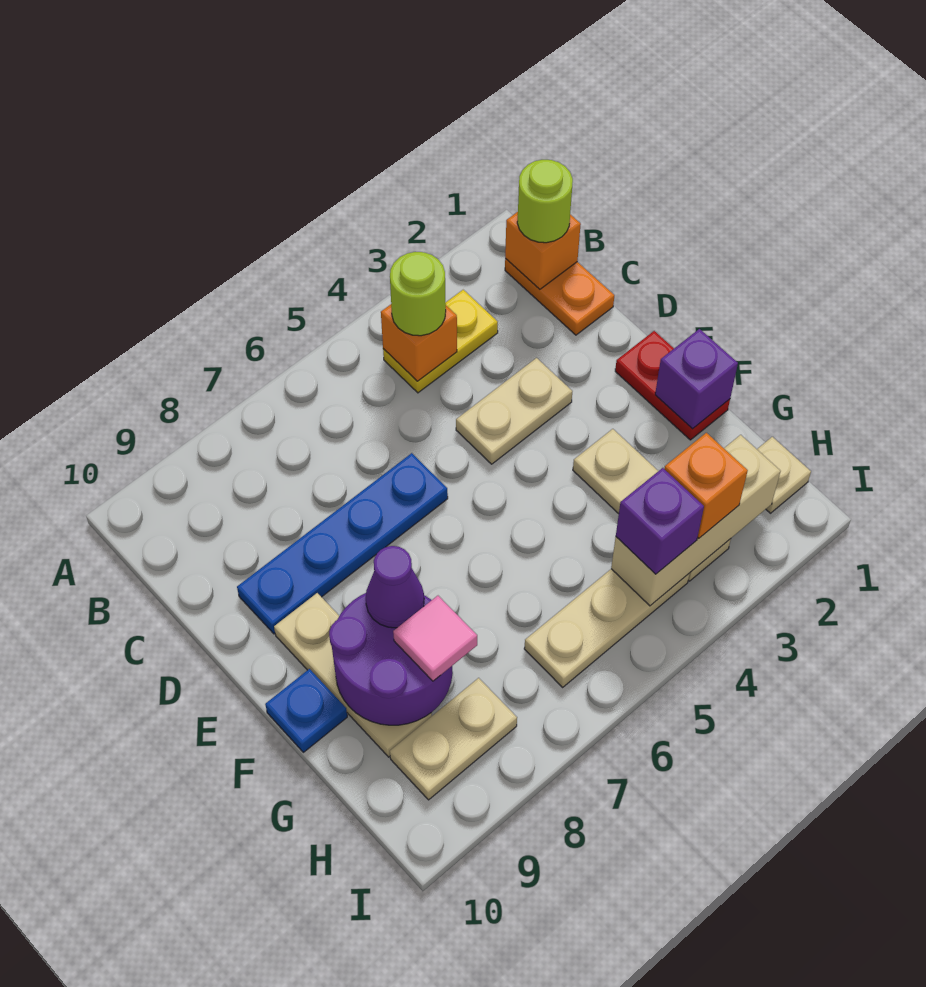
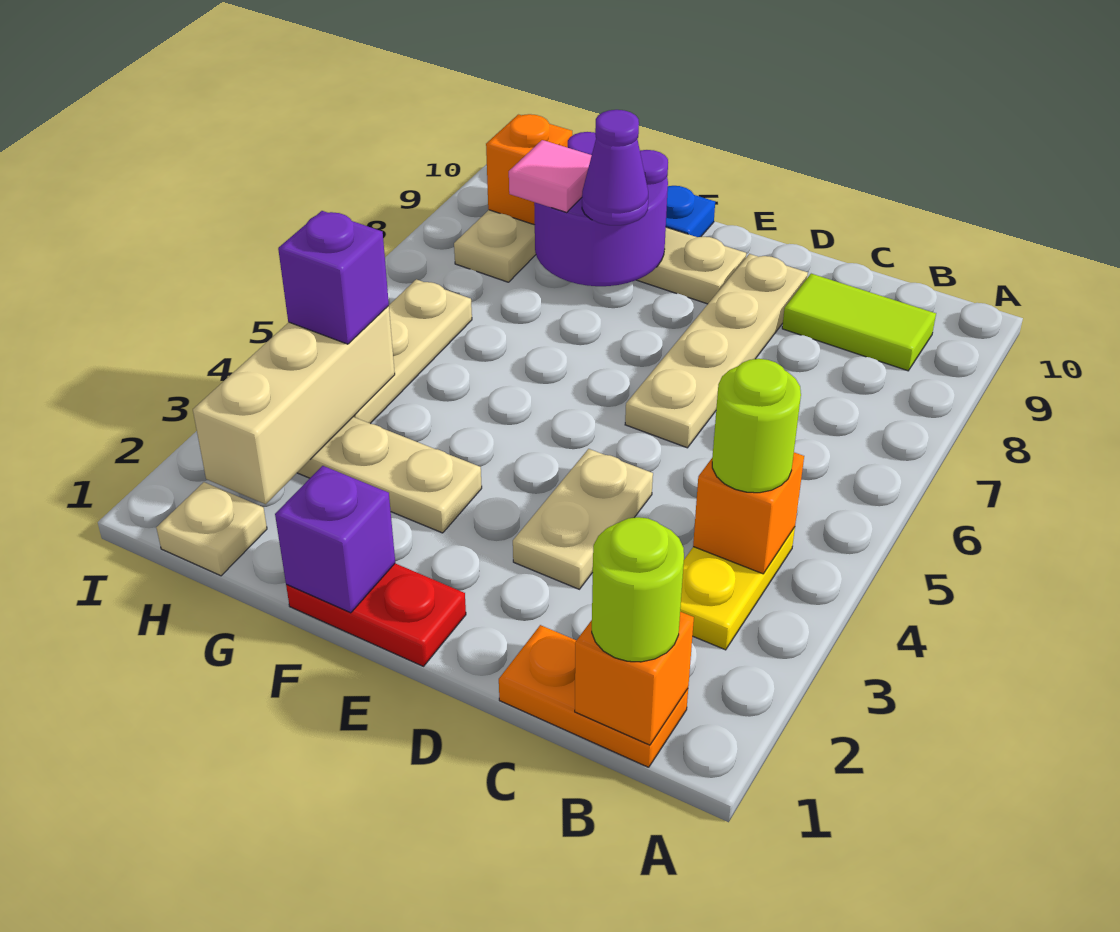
none -> lime 1x2 tile [782,274,936,371]
blue 1x4 plate [237,453,448,634] -> tan 1x4 plate [625,254,808,448]
orange 1x1 brick [664,433,748,538] -> orange 1x1 brick moved to [486,114,572,225]

